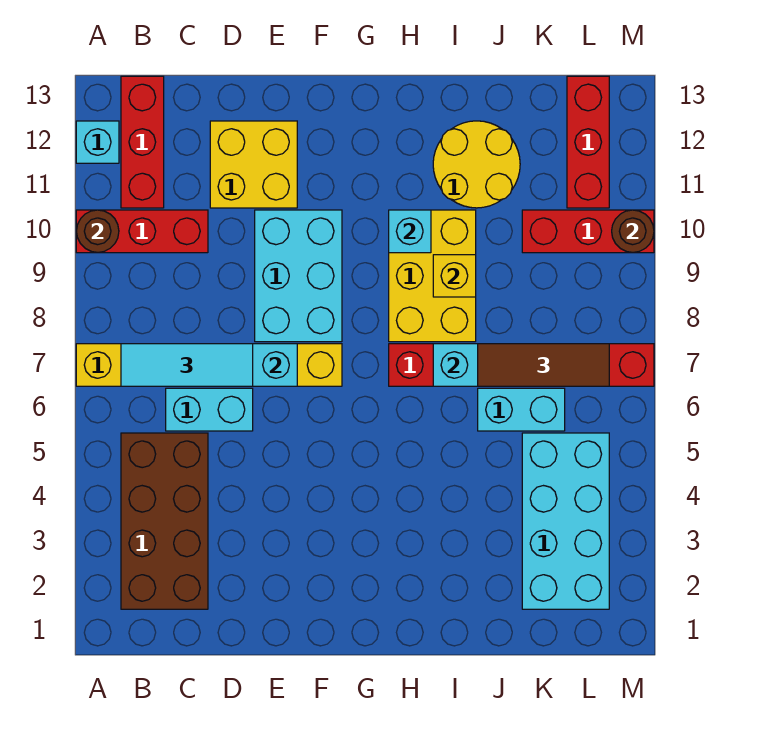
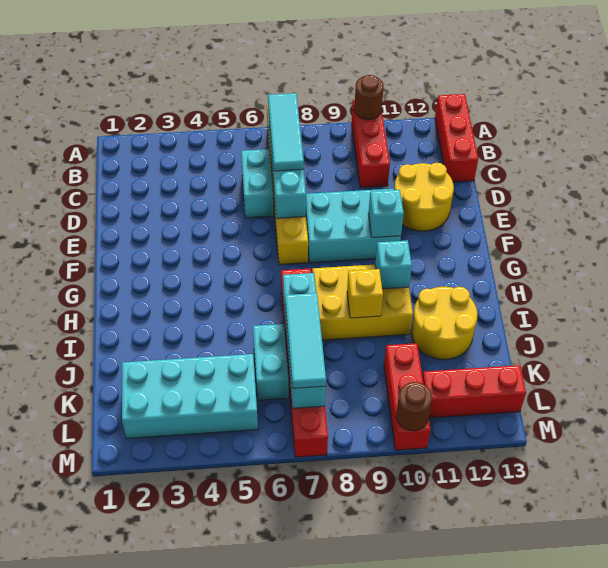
cyan 1x1 brick [76,121,119,163] -> cyan 1x1 brick moved to [368,190,404,238]
brown 2x4 brick [121,433,208,609] -> none
red 1x3 brick [121,76,164,208] -> red 1x3 brick turned to [435,94,478,182]
yellow 2x2 brick [210,121,297,208] -> yellow 2x2 round brick [394,163,454,231]
brown 1x3 tile [478,344,609,386] -> cyan 1x3 tile [285,293,326,388]

